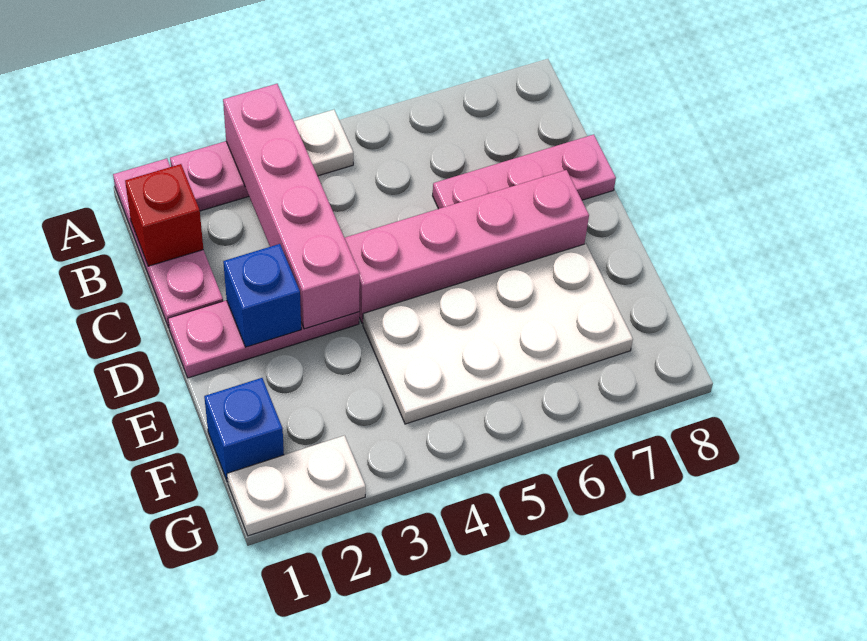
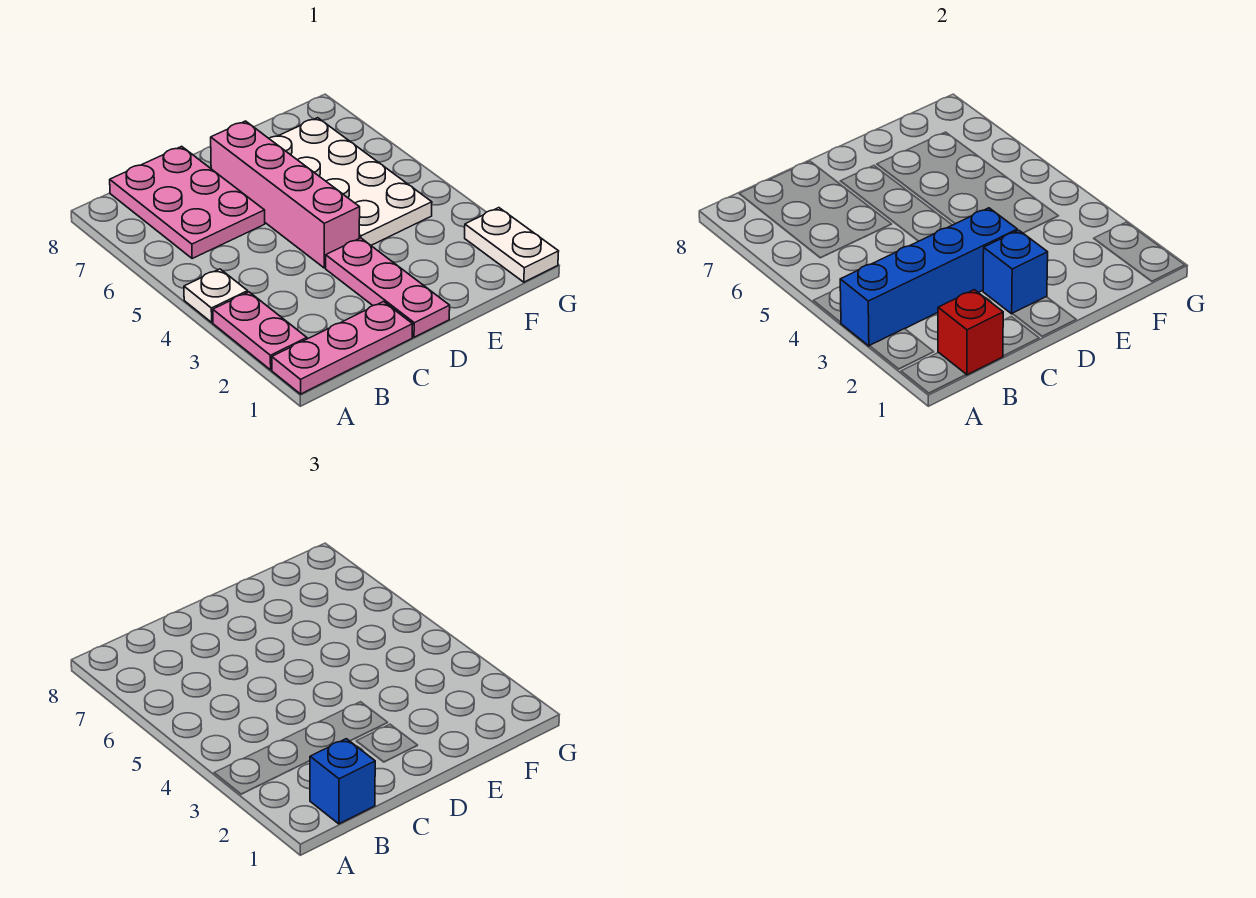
pink 1x4 brick [223,84,360,329] -> blue 1x4 brick [840,208,1017,346]
pink 1x3 plate [433,134,616,209] -> pink 2x3 plate [110,146,265,259]
blue 1x1 brick [204,378,284,482] -> blue 1x1 brick moved to [310,739,375,824]

